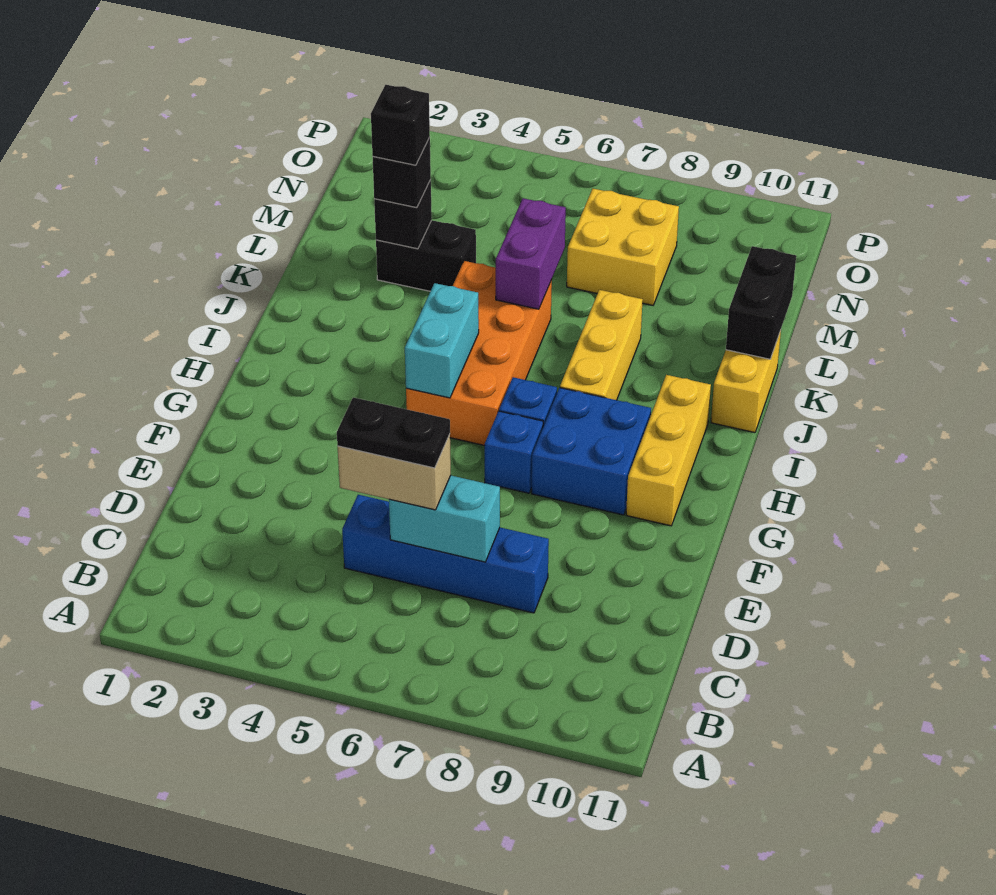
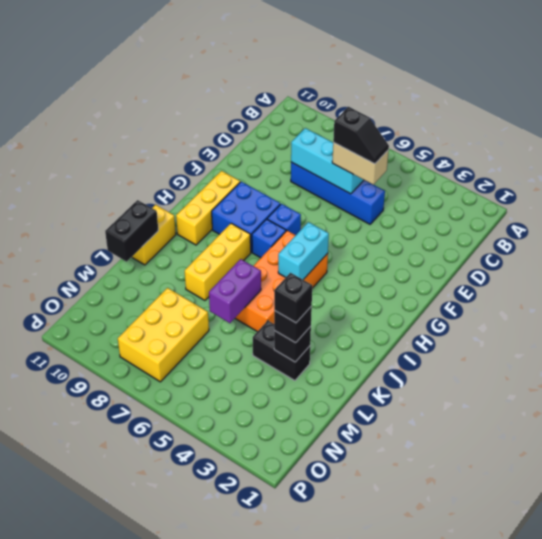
black 1x2 plate [337,397,450,468] -> black 1x2 slope [333,107,389,164]
cyan 1x2 brick [389,476,500,562] -> cyan 1x3 brick [291,128,364,194]
yellow 2x2 brick [567,189,679,305] -> yellow 2x3 brick [118,288,209,382]

